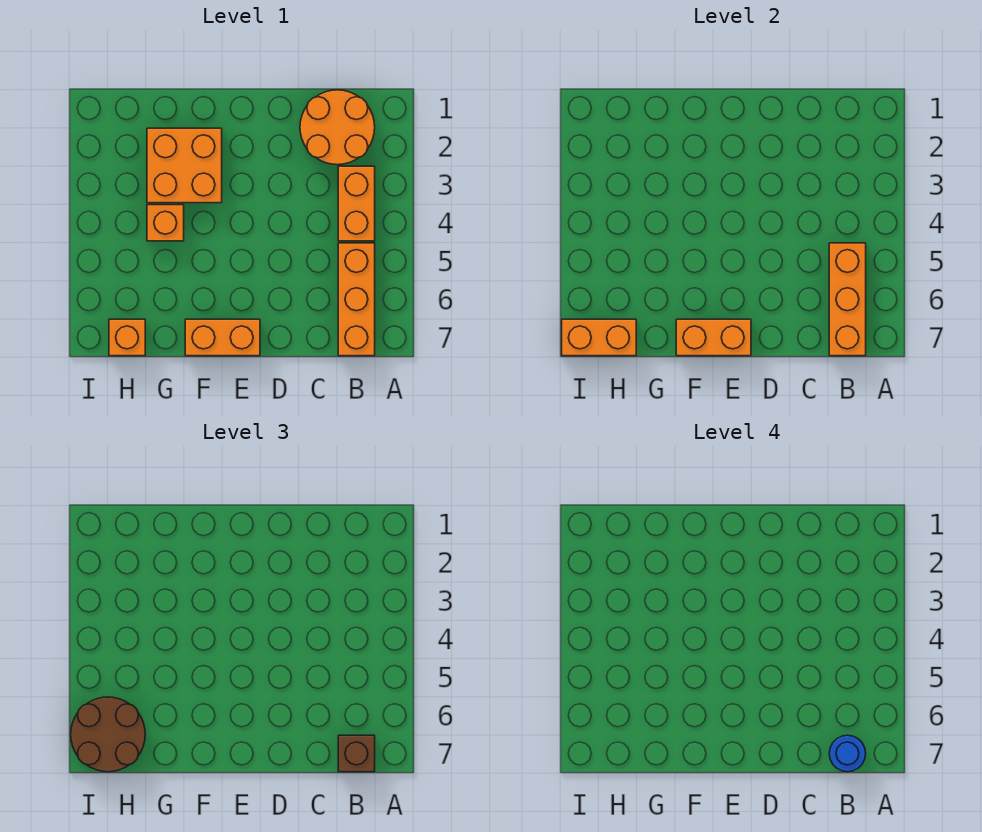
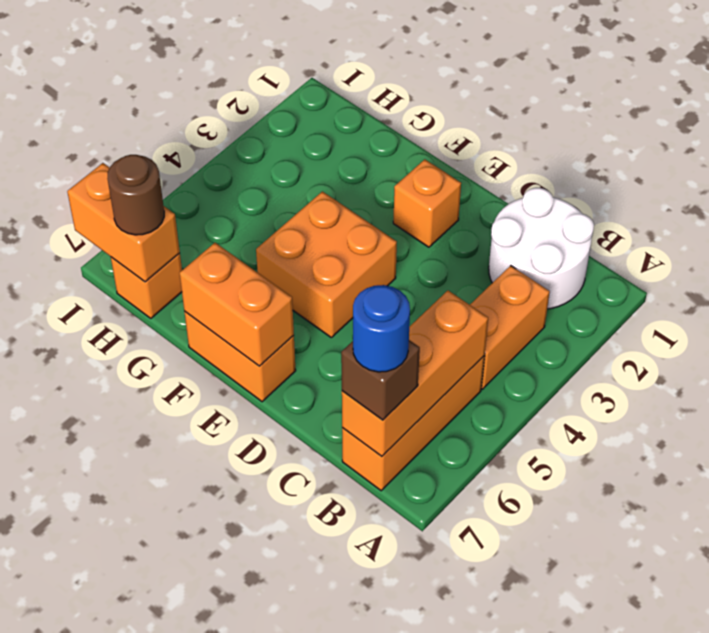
orange 2x2 round brick [300,90,375,165] -> white 2x2 round brick [489,188,594,309]
orange 2x2 brick [147,128,222,203] -> orange 2x2 brick moved to [256,192,397,337]
orange 1x1 brick [147,205,184,241] -> orange 1x1 brick moved to [393,159,461,247]
brown 2x2 round brick [71,697,145,772] -> brown 1x1 round brick [107,155,164,235]

